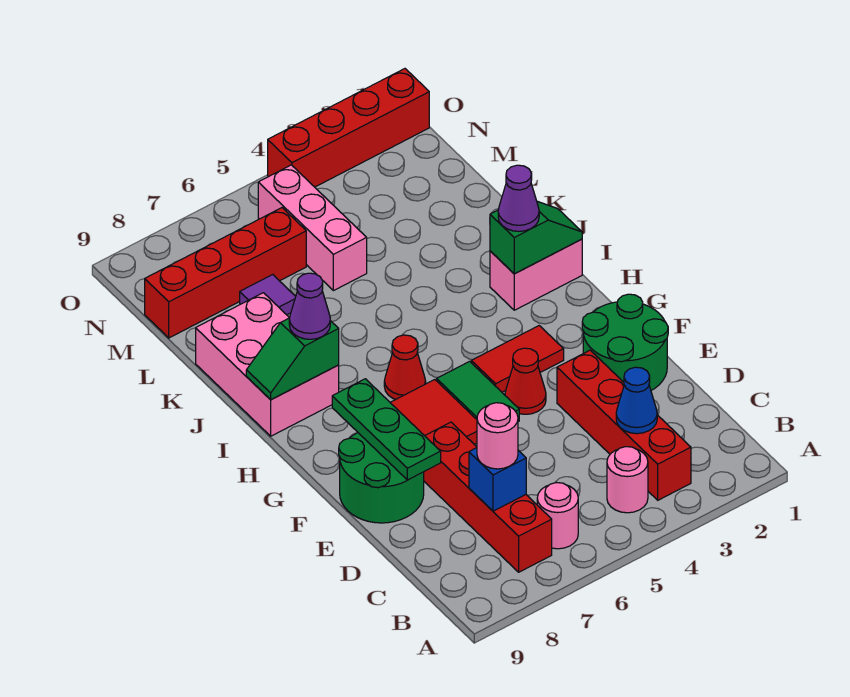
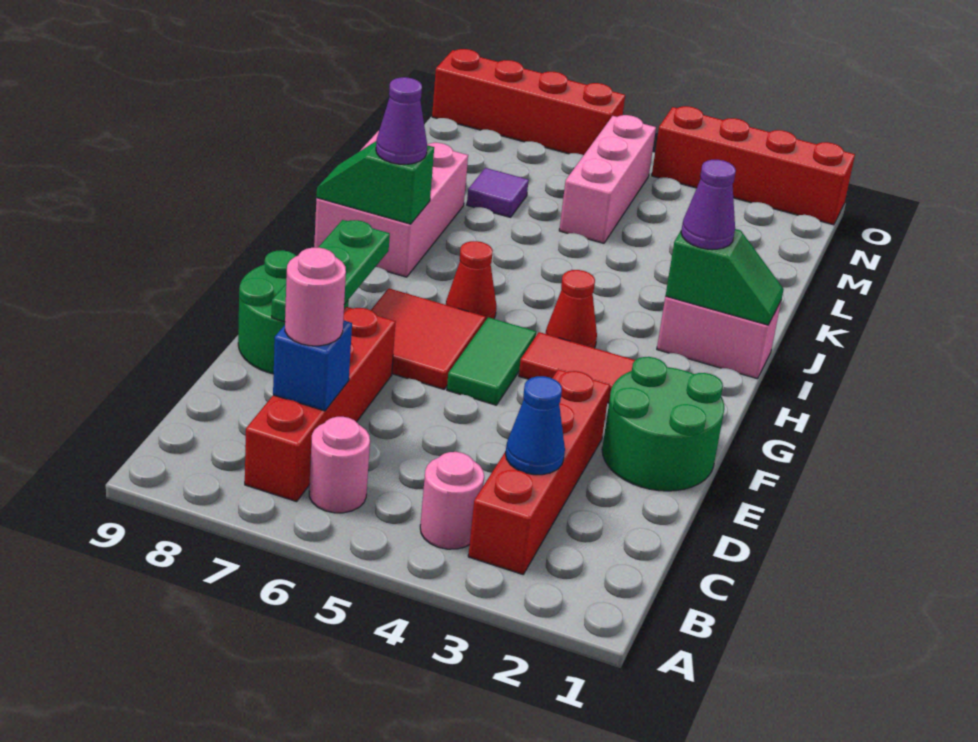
red 1x1 cone [505,348,546,414] -> red 1x1 cone moved to [546,270,597,348]
red 1x4 brick [145,208,306,338] -> red 1x4 brick moved to [432,49,625,155]

